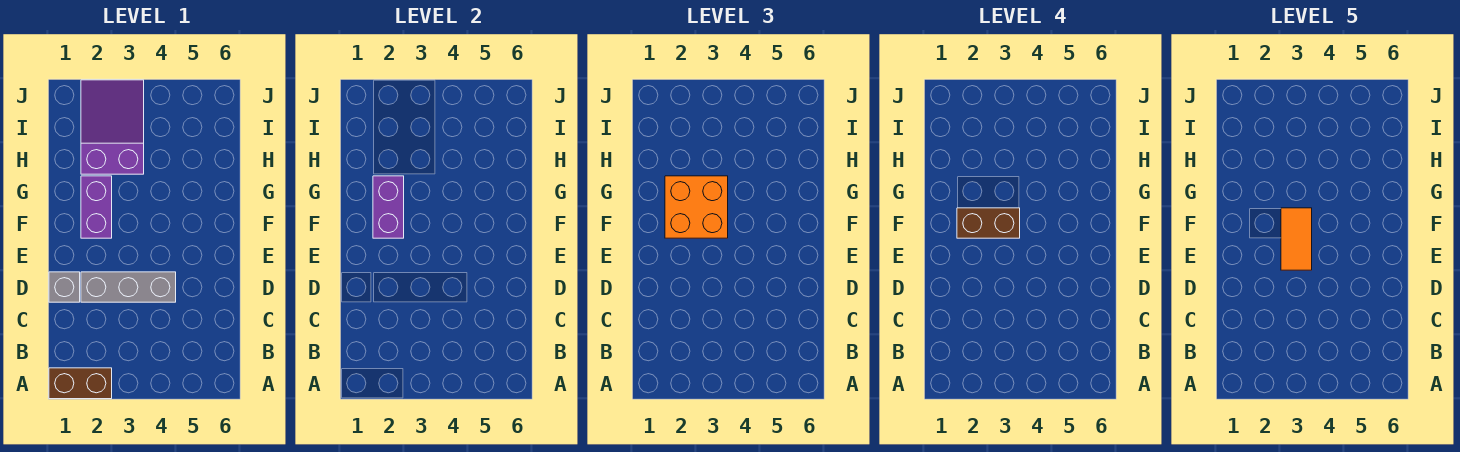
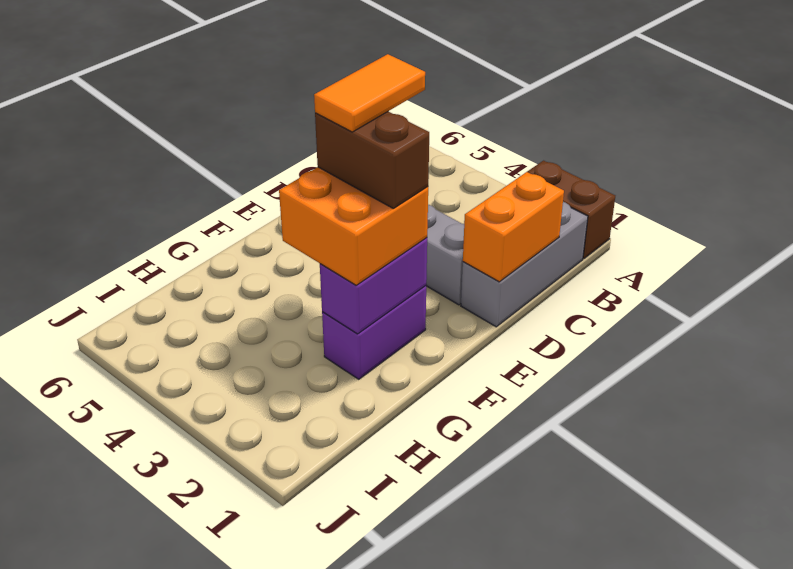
none -> orange 1x2 brick [463,172,564,282]
grey 1x1 brick [49,272,80,302] -> grey 1x3 brick [461,202,588,327]
purple 2x3 slope [81,80,144,174] -> none

